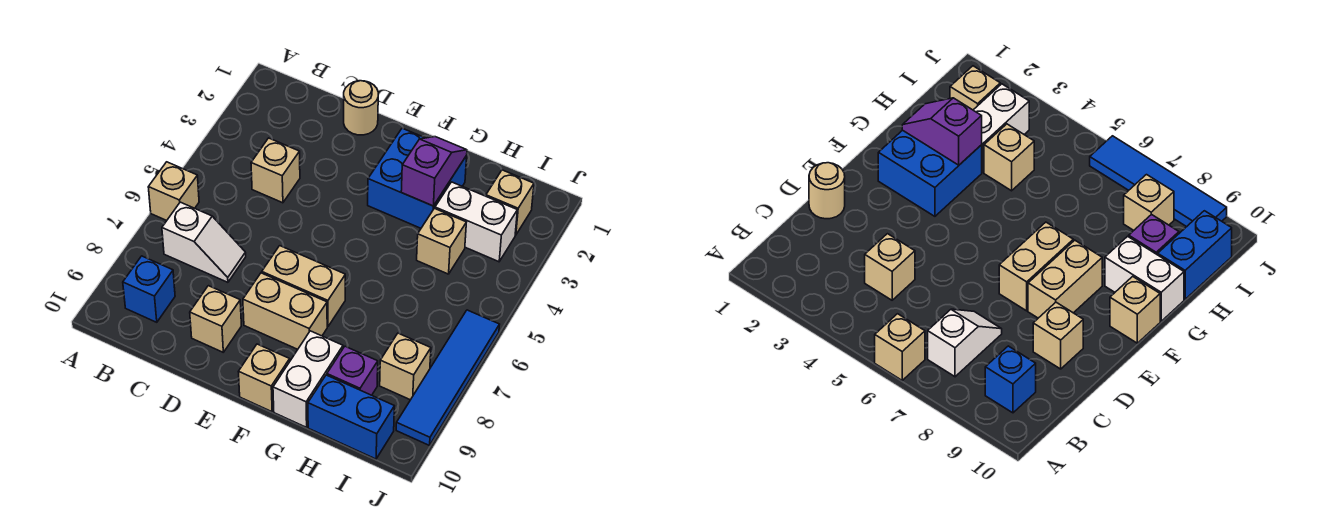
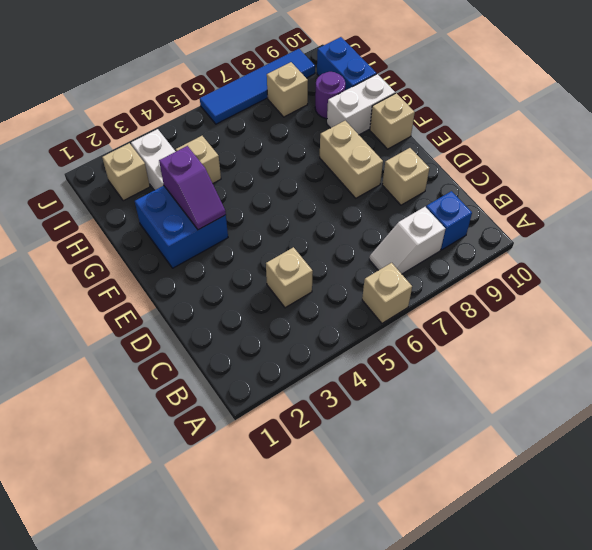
white 1x2 slope [162,202,246,282] -> white 1x2 slope turned to [369,207,445,274]
tan 1x1 round brick [344,81,378,135] -> none
tan 1x2 brick [262,246,345,327] -> none
purple 1x2 slope [401,137,467,206] -> purple 1x2 slope turned to [159,146,226,230]
purple 1x1 brick [327,346,378,395] -> purple 1x1 round brick [315,72,345,119]

